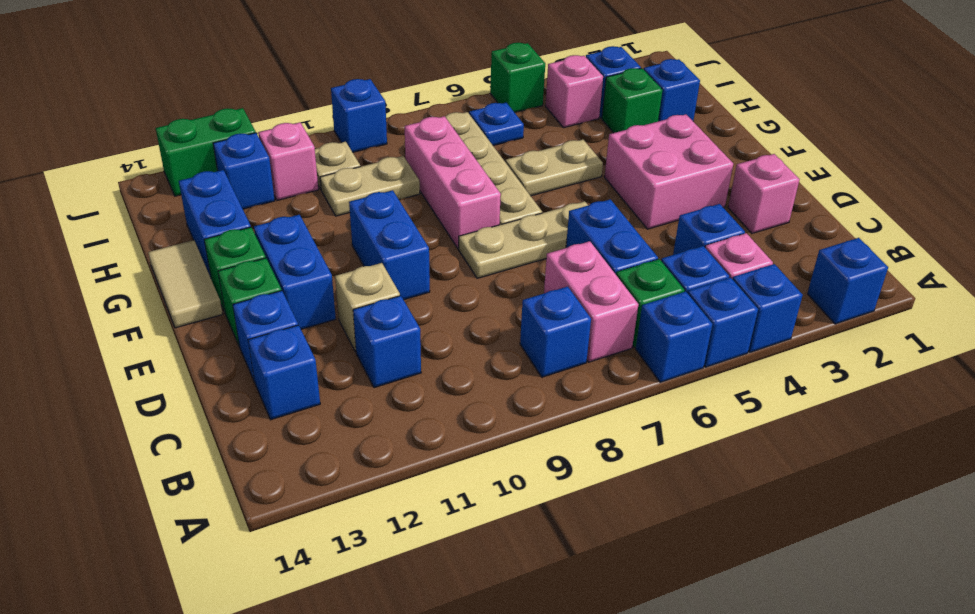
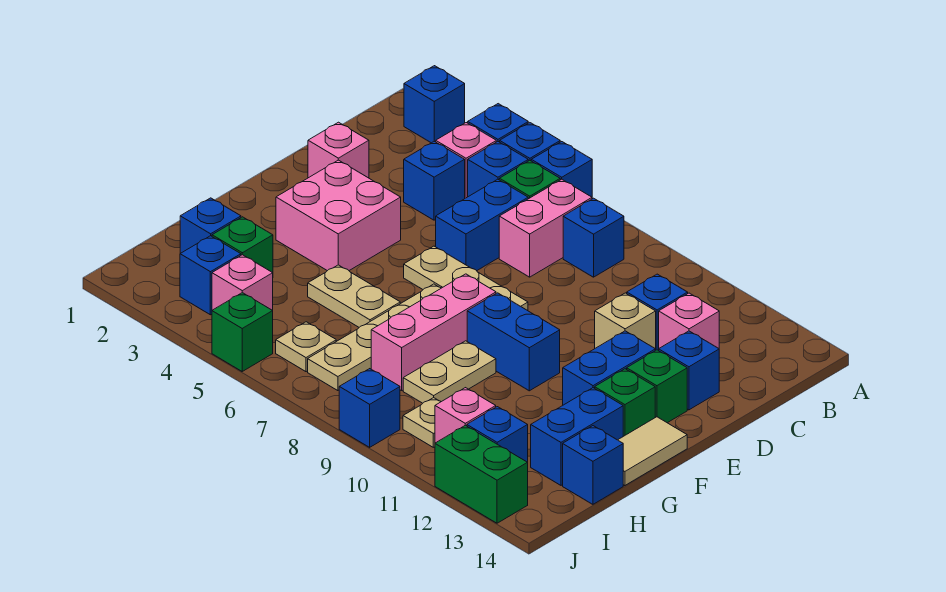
none -> pink 1x1 brick [659,293,719,348]
blue 1x1 brick [248,325,320,420] -> blue 1x1 brick moved to [563,426,623,504]
blue 1x2 brick [349,190,430,300] -> blue 1x2 brick turned to [467,293,560,391]
tan 1x2 plate [320,156,420,216] -> tan 1x2 plate turned to [403,341,496,403]
blue 1x1 plate [469,103,524,146] -> tan 1x1 plate [276,322,336,372]

